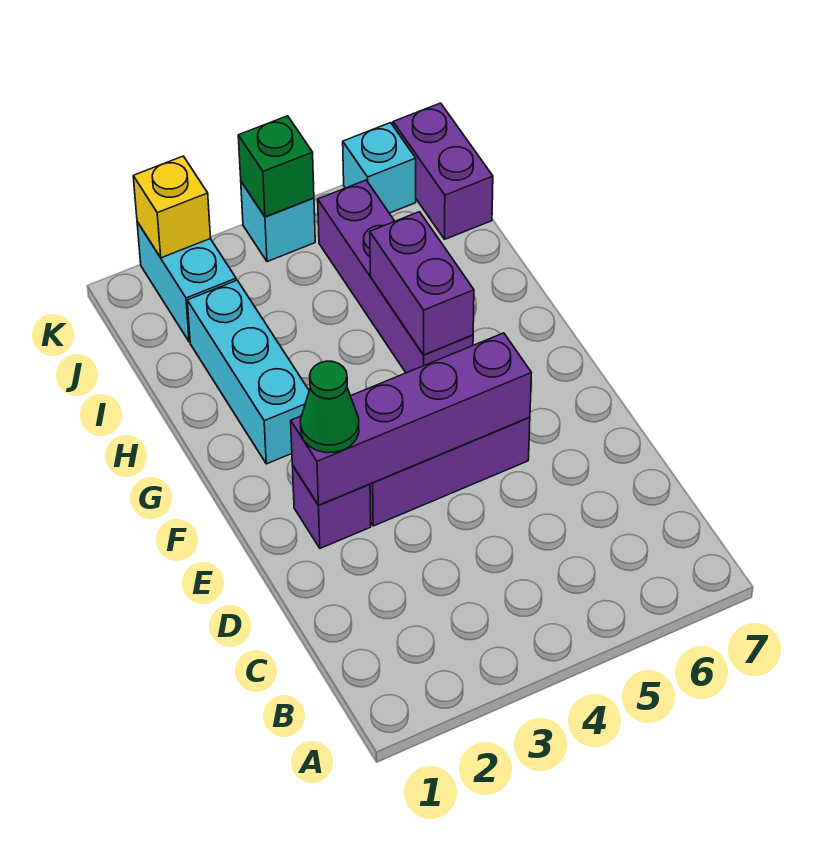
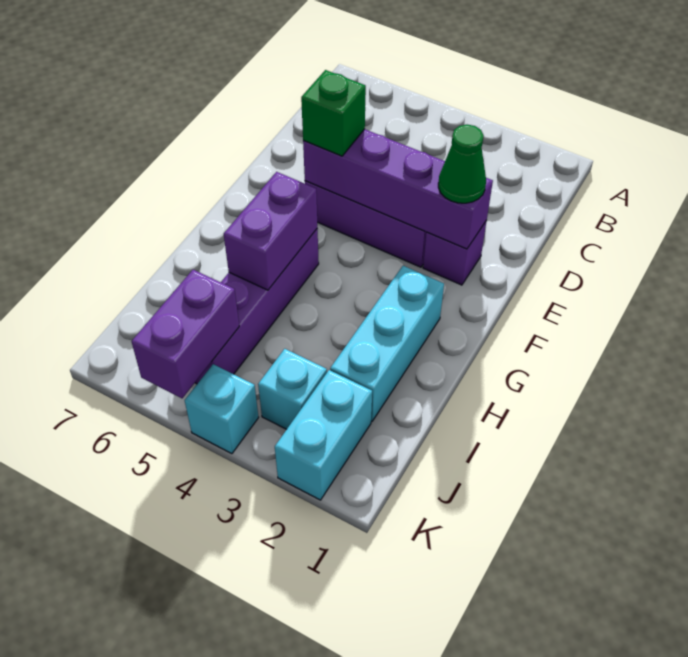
purple 1x2 brick [393,103,493,239] -> purple 1x2 brick moved to [132,270,239,398]
yellow 1x1 brick [133,156,211,258] -> none
green 1x1 brick [238,116,314,217] -> green 1x1 brick moved to [301,70,366,156]
cyan 1x1 brick [343,123,416,213] -> cyan 1x1 brick moved to [258,349,327,429]

